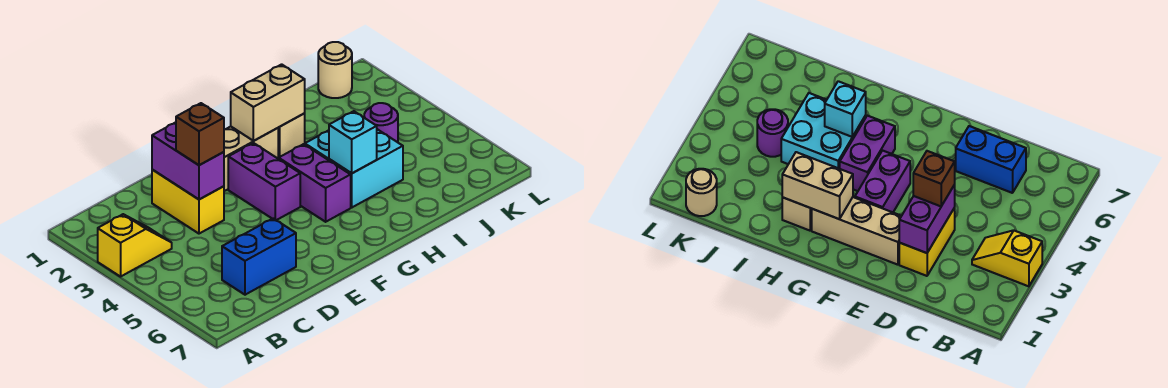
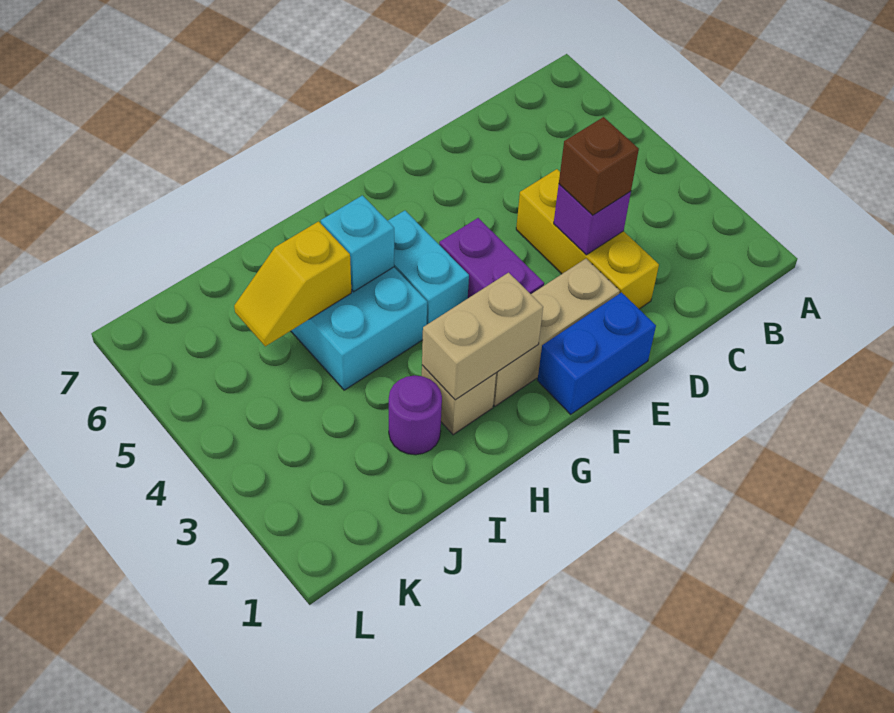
yellow 1x2 slope [98,214,172,277] -> yellow 1x2 slope moved to [234,222,351,346]
blue 1x2 brick [222,218,296,295] -> blue 1x2 brick moved to [537,293,656,414]
yellow 1x2 brick [152,170,224,234] -> yellow 1x3 brick [516,169,659,309]
purple 1x2 brick [152,122,224,199] -> purple 1x1 brick [554,184,631,255]
purple 1x2 brick [279,144,351,222] -> cyan 1x2 brick [388,211,469,324]
purple 1x1 round brick [364,103,398,142] -> purple 1x1 round brick moved to [389,375,442,455]
tan 1x1 round brick [318,42,352,98] -> none

